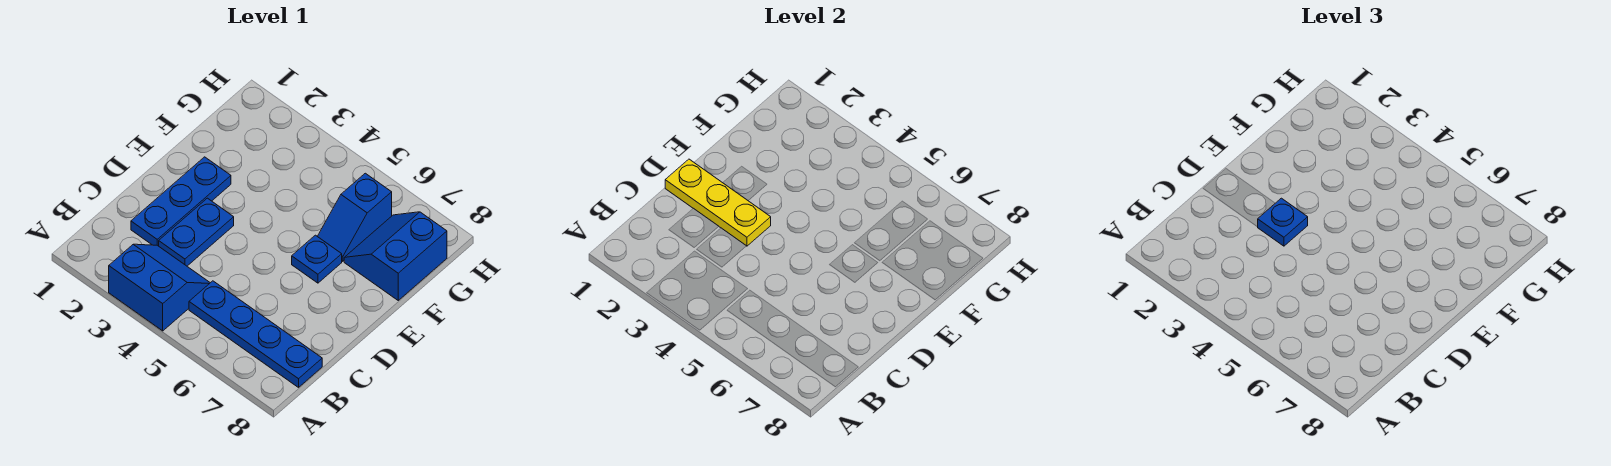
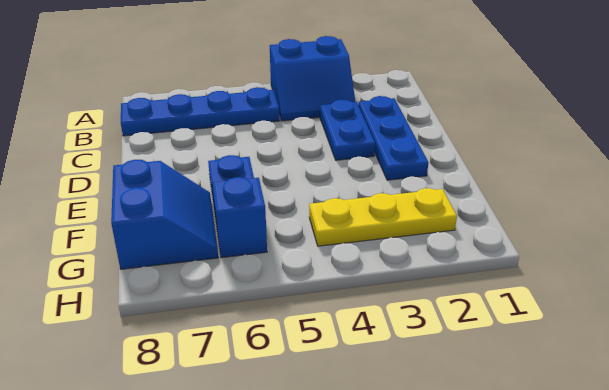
yellow 1x3 plate [665,159,771,246] -> yellow 1x3 plate moved to [309,188,457,246]
blue 1x1 plate [1258,198,1308,246] -> none

